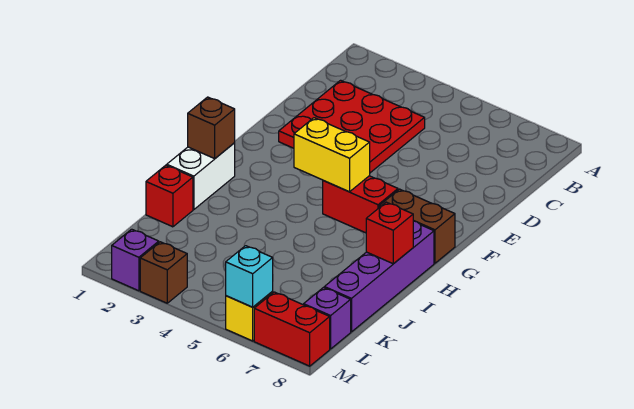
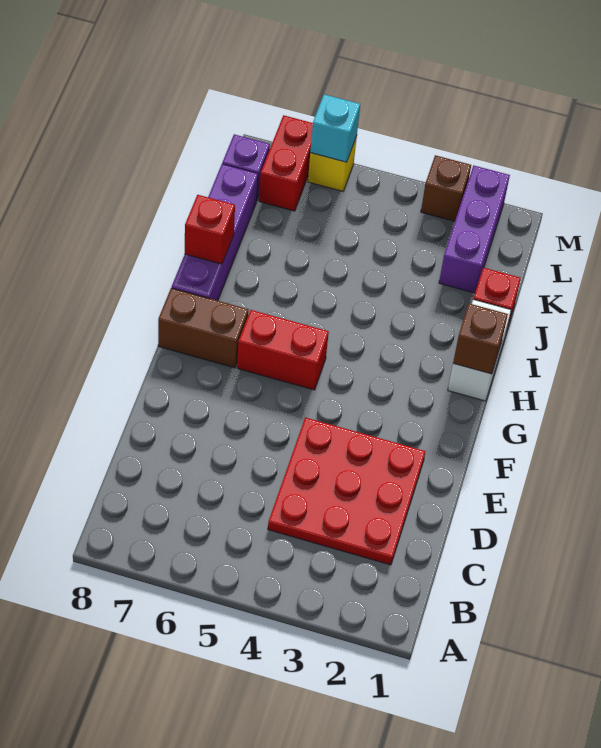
yellow 1x2 brick [294,118,370,192] -> none
purple 1x1 brick [112,229,159,291] -> purple 1x3 brick [439,165,510,293]
red 1x2 brick [254,292,330,366] -> red 1x2 brick turned to [259,115,313,211]

